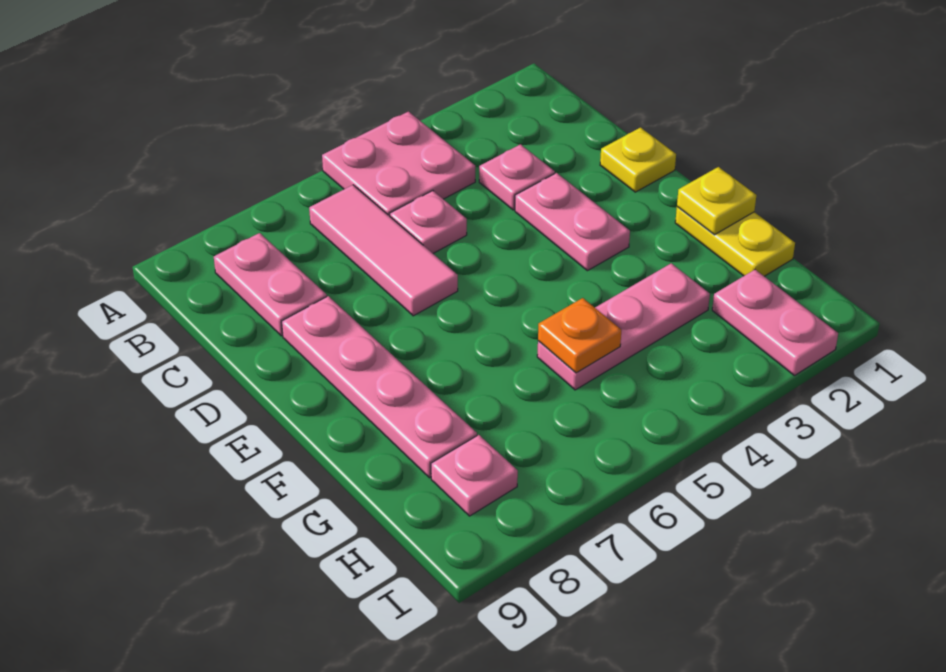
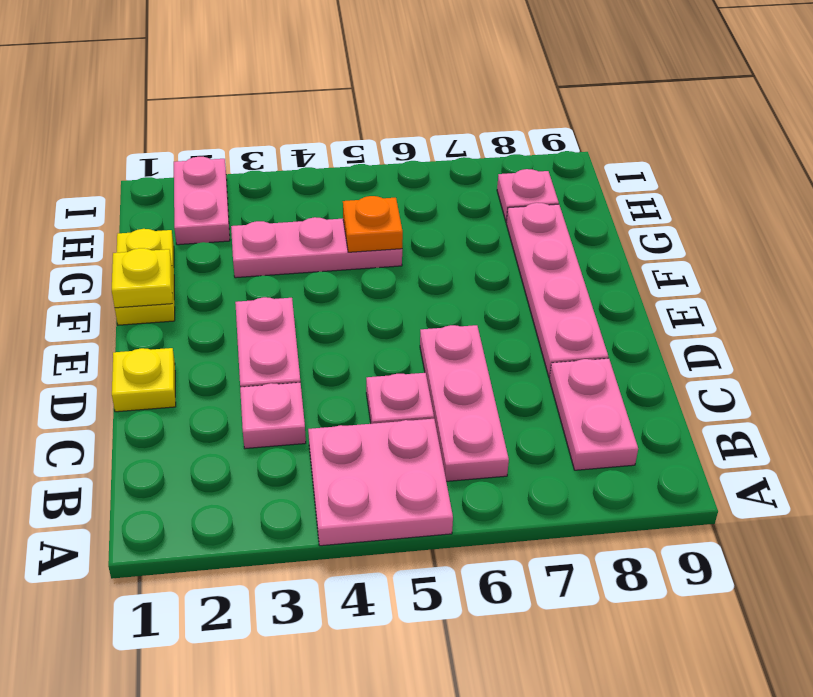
pink 1x3 tile [309,185,458,316] -> pink 1x3 plate [420,325,509,481]

